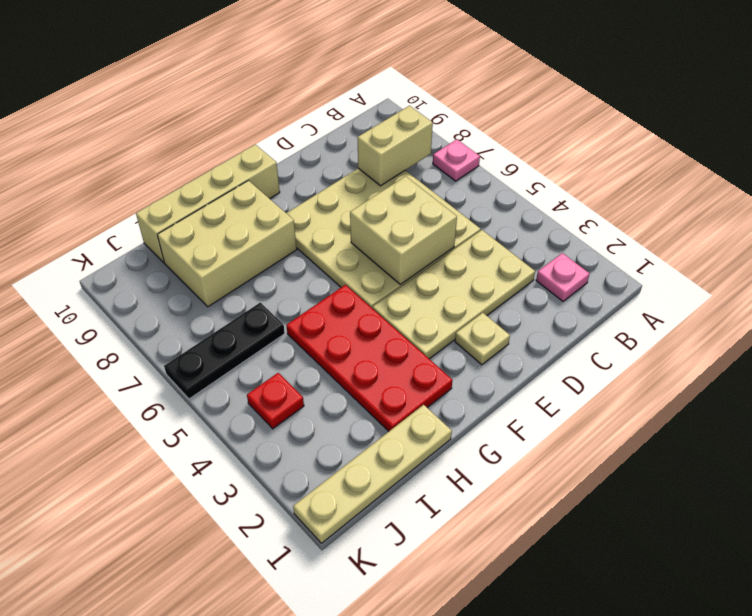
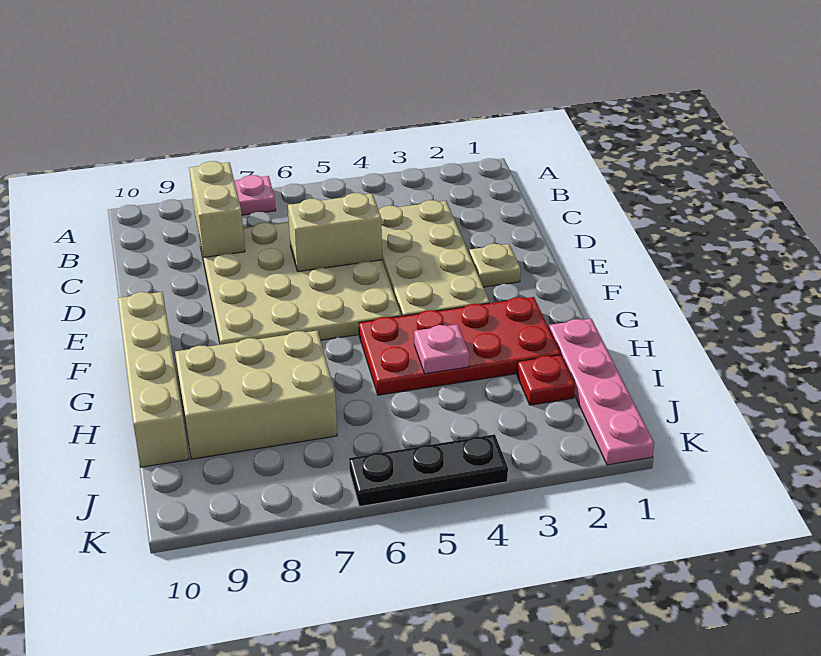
pink 1x1 plate [536,253,590,301] -> pink 1x1 plate moved to [414,324,469,374]
tan 2x2 brick [350,176,457,285] -> tan 1x2 brick [288,193,382,272]
tan 2x3 brick [157,181,297,307] -> tan 2x3 brick turned to [175,330,337,459]
tan 1x4 plate [293,405,452,543] -> pink 1x4 plate [549,319,654,465]
black 1x3 plate [164,302,285,399] -> black 1x3 plate turned to [349,434,508,507]
red 1x1 plate [247,373,304,429] -> red 1x1 plate moved to [517,355,575,405]

